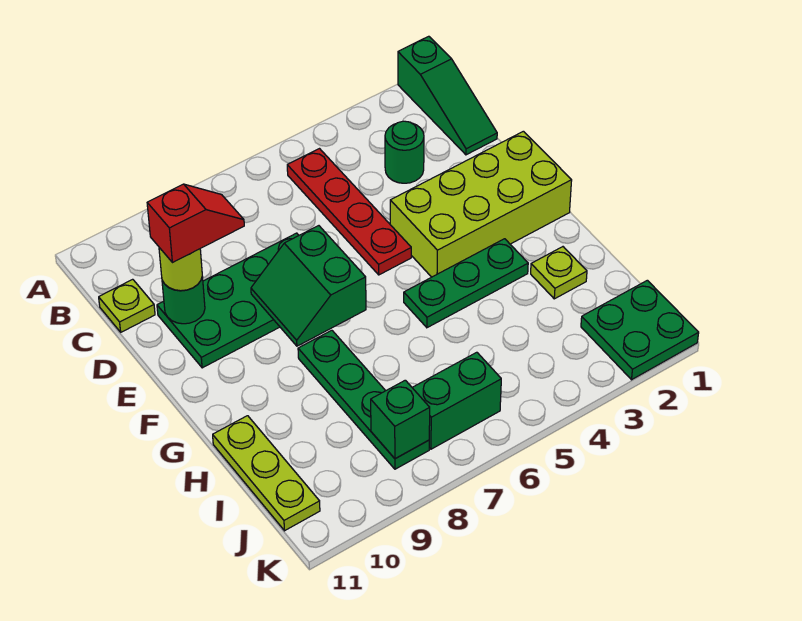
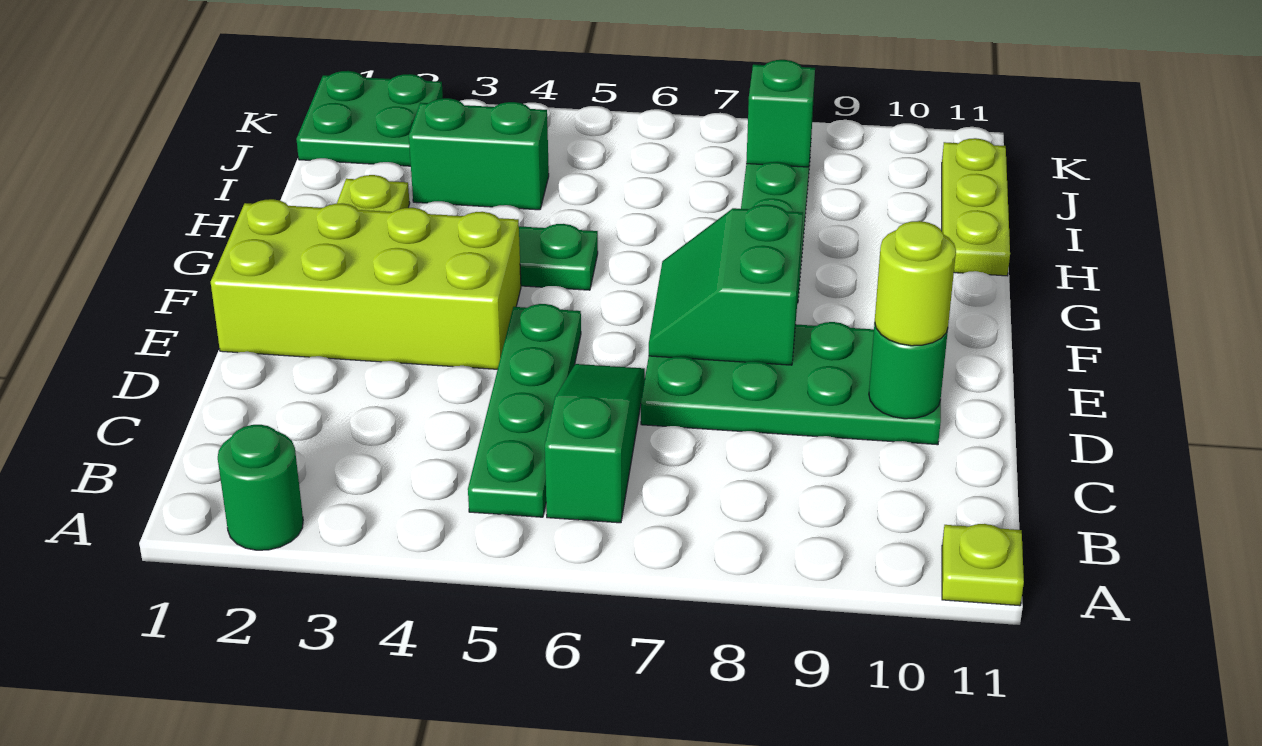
green 1x3 slope [398,36,497,155] -> green 1x3 slope moved to [545,364,645,523]
red 1x4 plate [287,149,411,275] -> green 1x4 plate [468,304,581,517]
green 1x1 round brick [385,121,424,183] -> green 1x1 round brick moved to [218,425,303,550]
lime 1x1 plate [99,279,155,332] -> lime 1x1 plate moved to [942,524,1024,606]
red 1x2 slope [147,184,244,263] -> none
green 2x2 slope [251,226,366,346] -> green 2x2 slope turned to [649,205,803,365]
green 1x2 brick [412,352,501,449] -> green 1x2 brick moved to [409,98,549,210]

